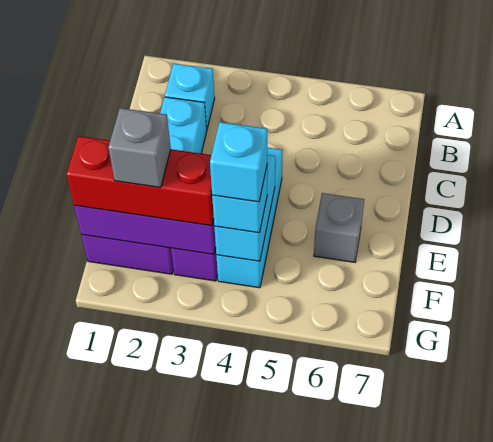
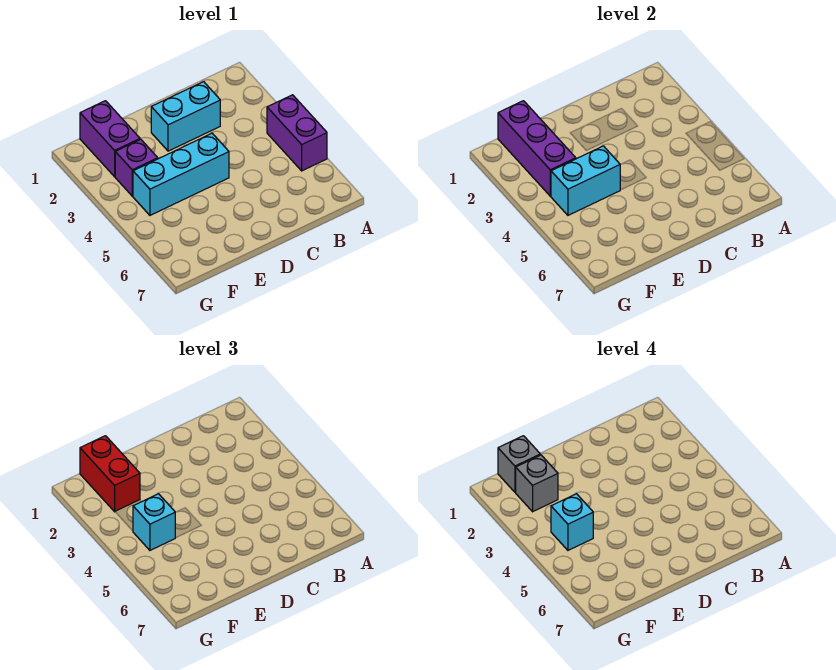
none -> purple 1x2 brick [267,95,327,171]
cyan 1x1 brick [165,64,215,130] -> none
grey 1x1 brick [314,193,364,262] -> grey 1x1 brick moved to [498,436,540,492]
red 1x3 brick [67,136,214,226] -> red 1x2 brick [80,436,140,512]

